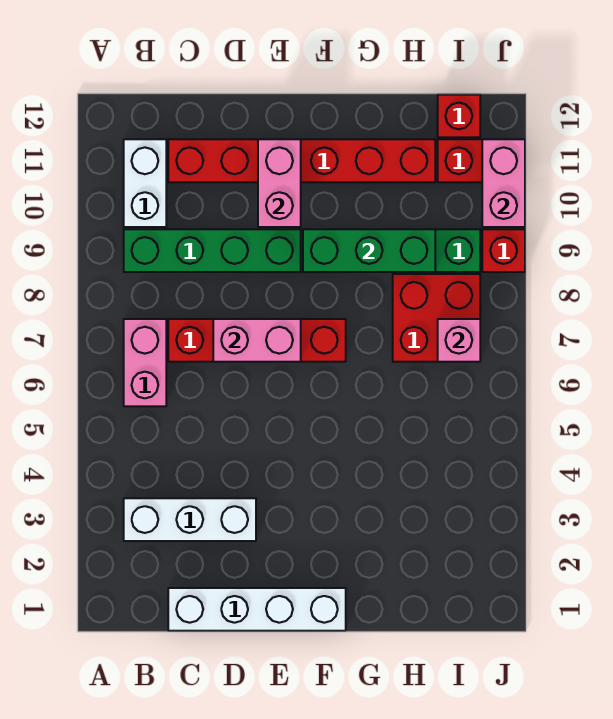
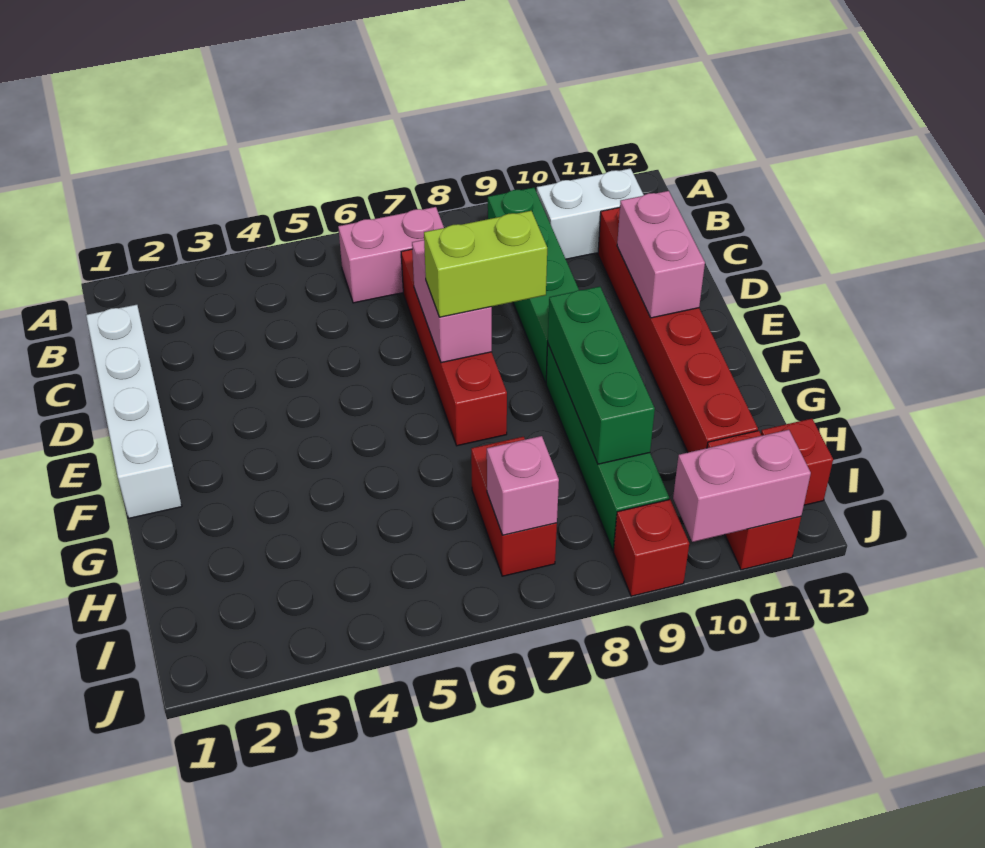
white 1x3 brick [124,498,256,541] -> none
none -> lime 1x2 brick [424,211,547,317]
pink 1x2 brick [258,139,301,227] -> pink 1x2 brick turned to [617,191,705,318]
red 2x2 brick [393,274,480,362] -> red 1x2 brick [471,437,557,576]

